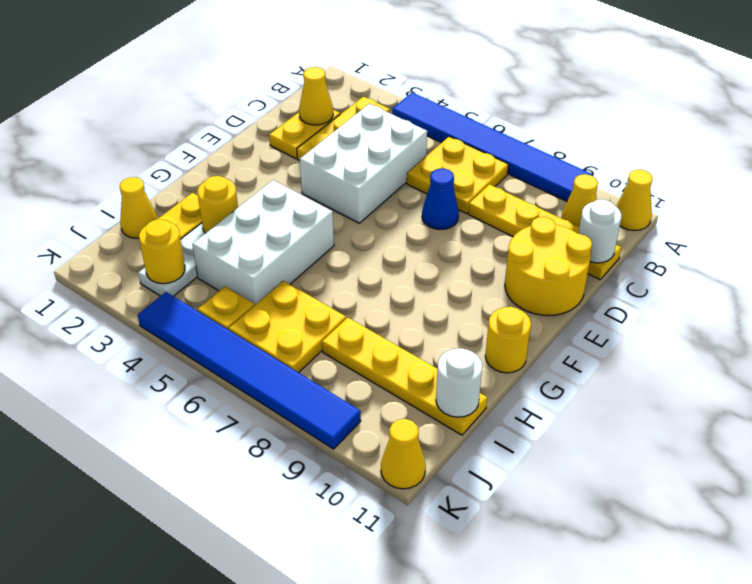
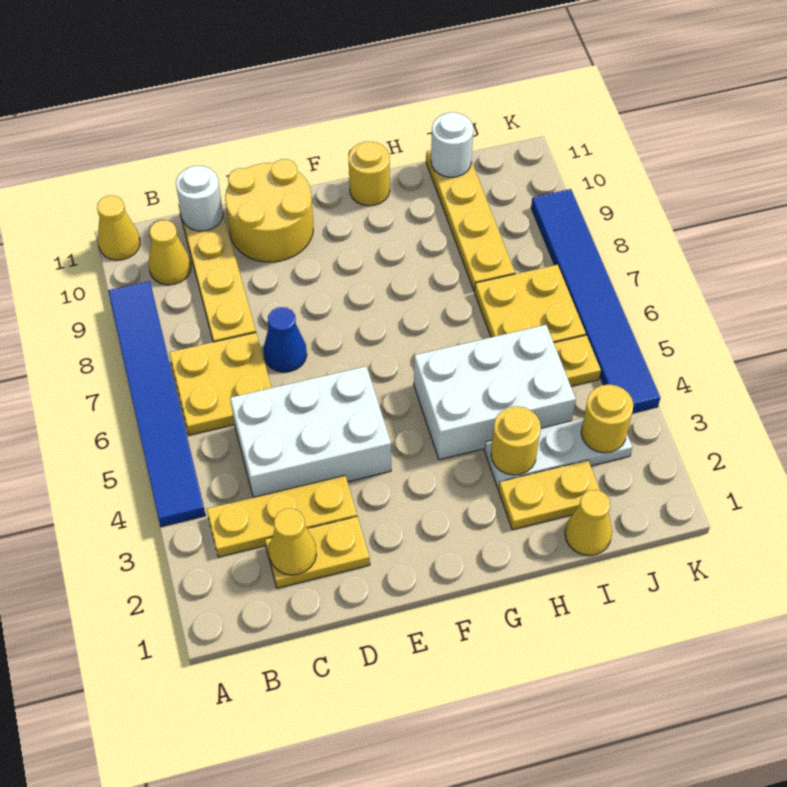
yellow 1x1 cone [381,419,426,489] -> none

